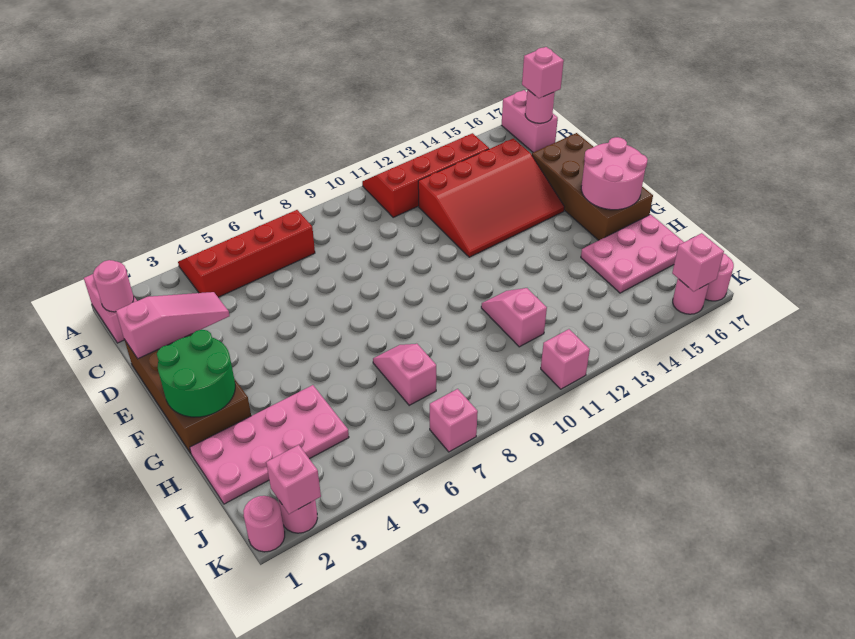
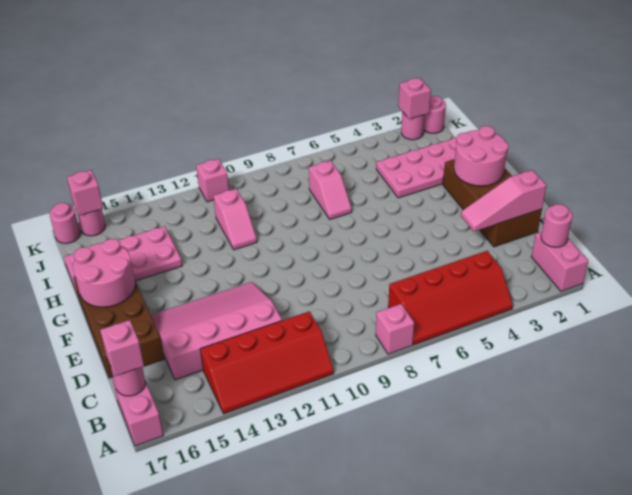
red 3x4 slope [418,138,565,257] -> pink 3x4 slope [151,282,282,380]
green 2x2 round brick [157,330,235,417] -> pink 2x2 round brick [454,126,508,186]
pink 2x3 plate [581,214,684,293] -> pink 2x4 plate [64,226,182,295]
pink 1x1 brick [430,389,478,452] -> pink 1x1 brick moved to [376,304,414,354]

